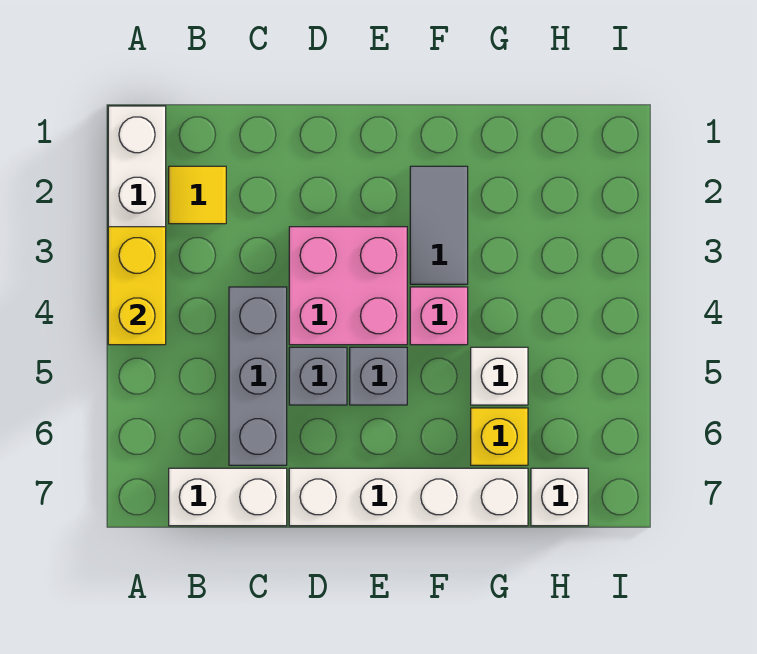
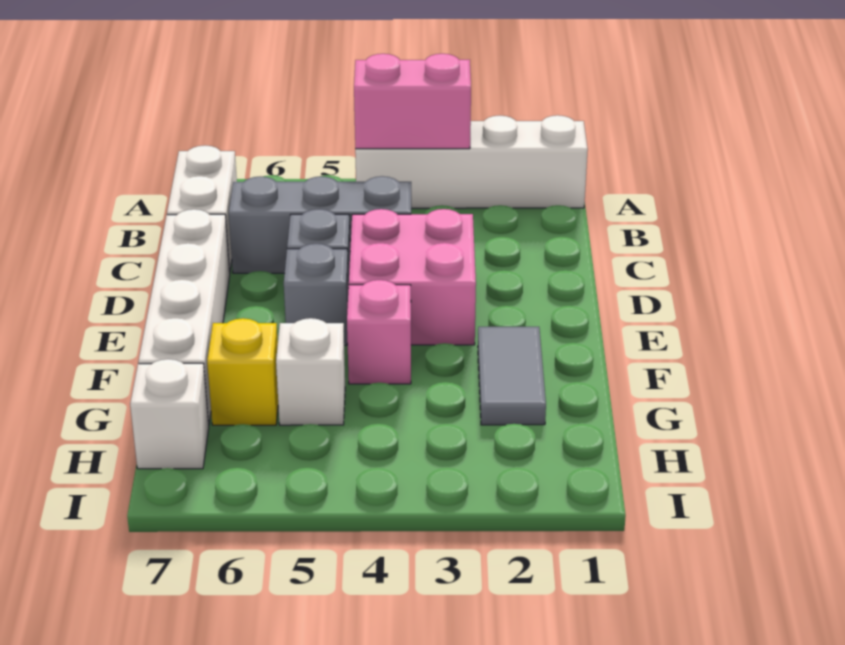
yellow 1x2 brick [108,227,166,345] -> pink 1x2 brick [354,54,471,149]
yellow 1x1 tile [169,166,226,224] -> none
grey 1x2 tile [410,166,468,284] -> grey 1x2 tile turned to [478,327,546,425]

